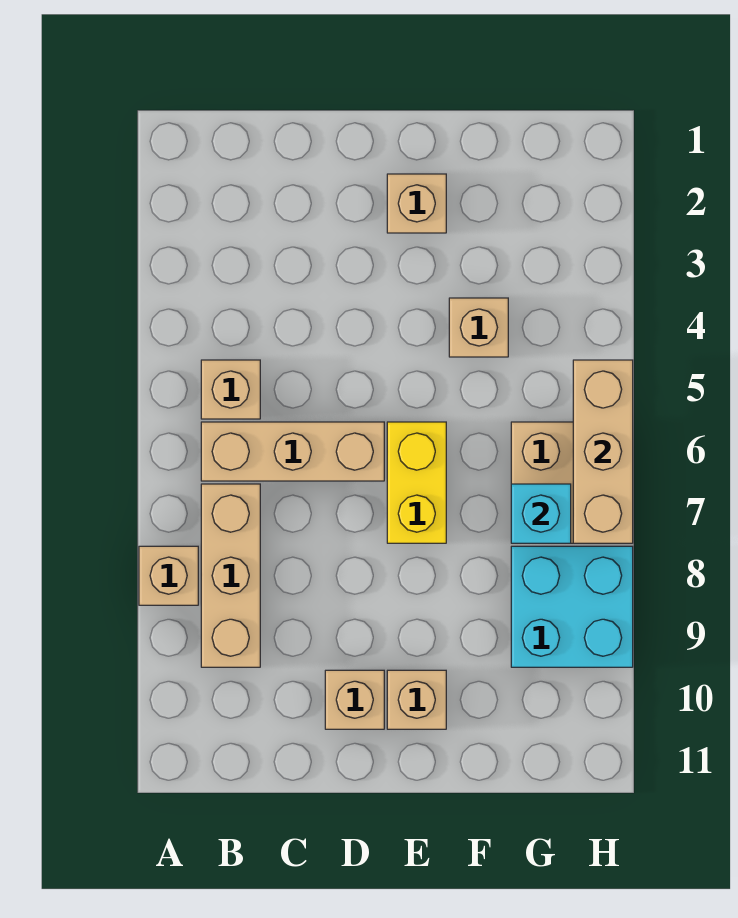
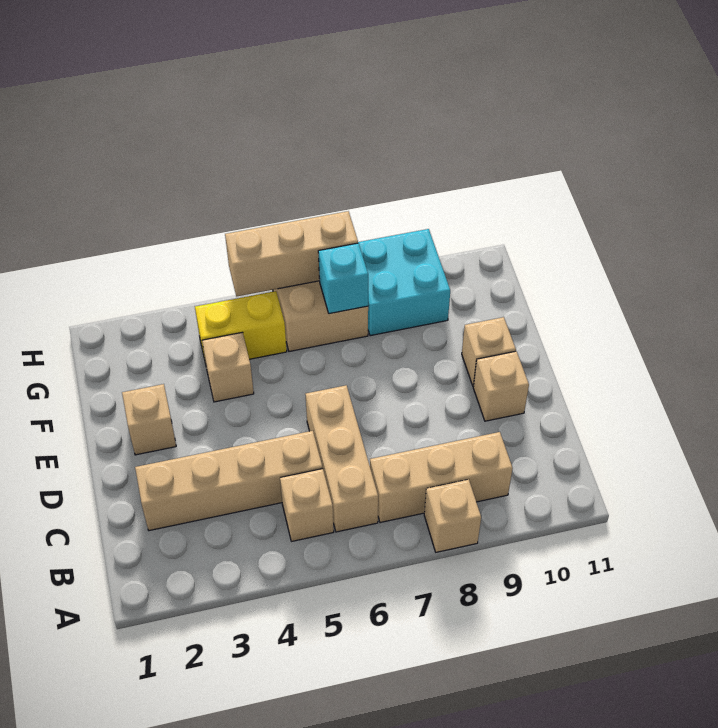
none -> tan 1x4 brick [135,431,323,531]
yellow 1x2 brick [387,422,446,543] -> yellow 1x2 brick moved to [195,291,287,364]

